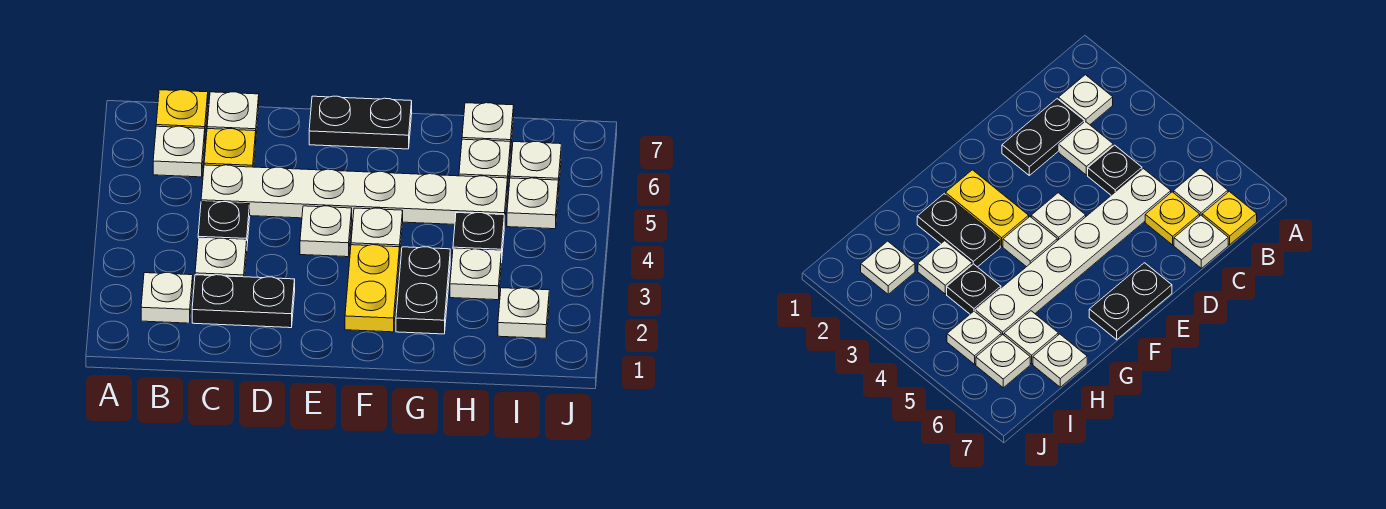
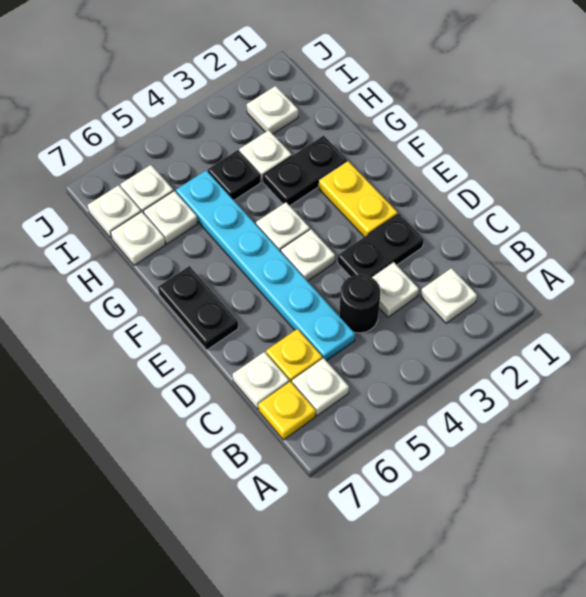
black 1x2 plate [192,275,295,328] -> black 1x2 plate turned to [338,214,424,277]
black 1x1 plate [198,202,250,243] -> black 1x1 round brick [339,274,381,333]
white 1x6 plate [201,165,507,226] -> cyan 1x6 plate [176,170,355,361]
yellow 1x2 plate [345,245,399,332] -> yellow 1x2 plate turned to [319,161,398,237]
white 1x1 plate [507,178,558,229] -> white 1x1 plate moved to [88,185,141,238]

